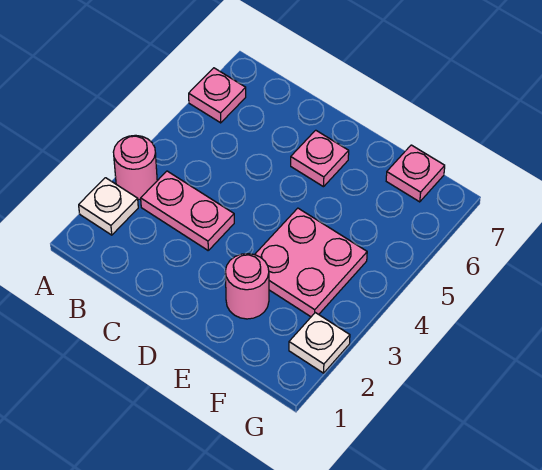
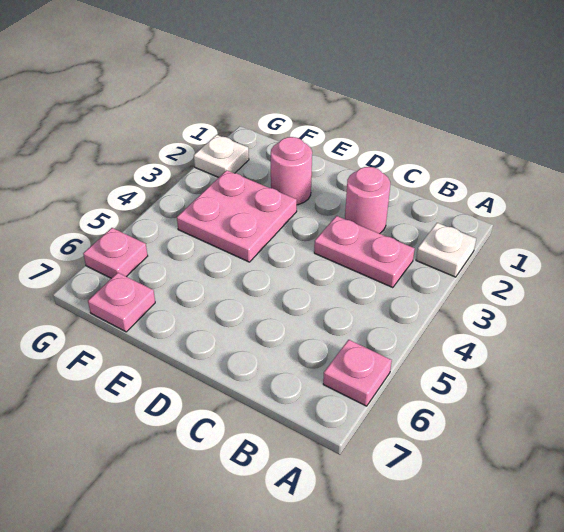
pink 1x1 round brick [113,135,157,199] -> pink 1x1 round brick moved to [345,167,390,234]
pink 1x1 plate [291,130,349,187] -> pink 1x1 plate moved to [83,228,148,278]

